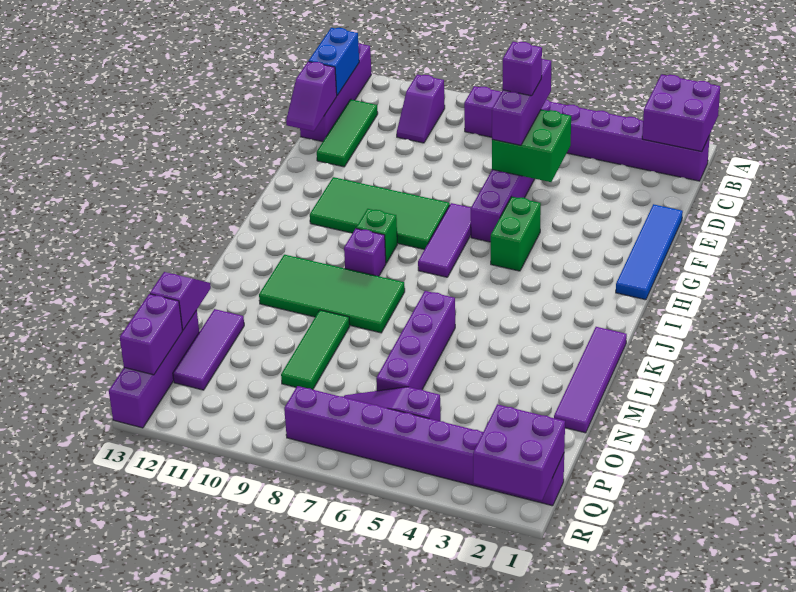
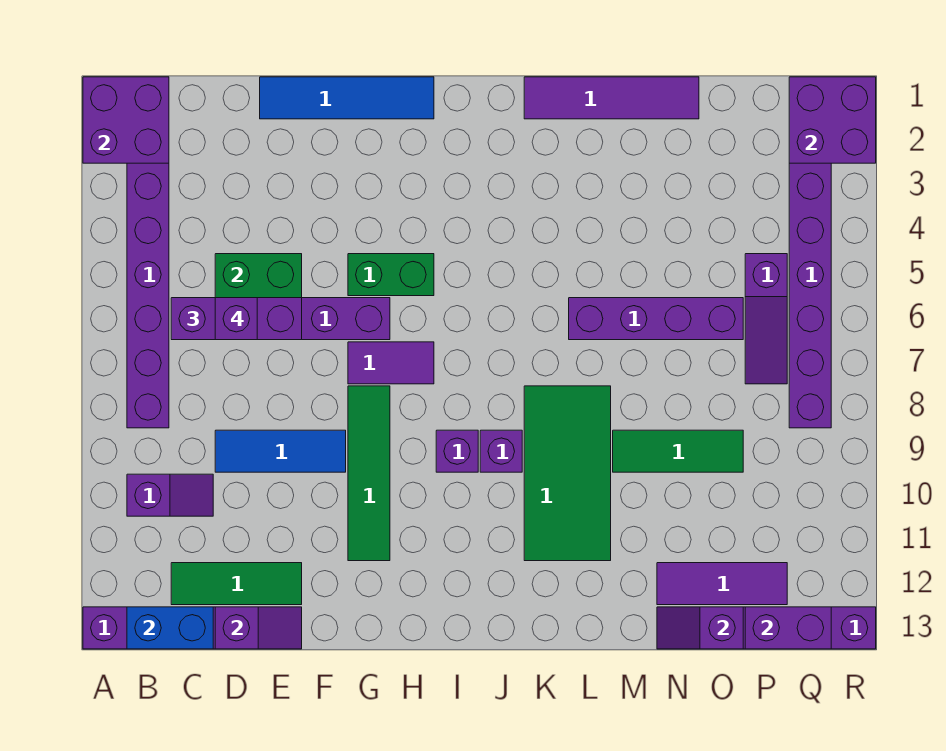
none -> blue 1x3 tile [215,430,346,472]
purple 1x3 tile [418,203,471,277] -> purple 1x2 tile [348,342,434,384]
green 2x4 tile [310,177,450,249] -> green 1x4 tile [348,386,390,561]
green 1x1 brick [356,209,397,263] -> purple 1x1 brick [436,430,478,472]

